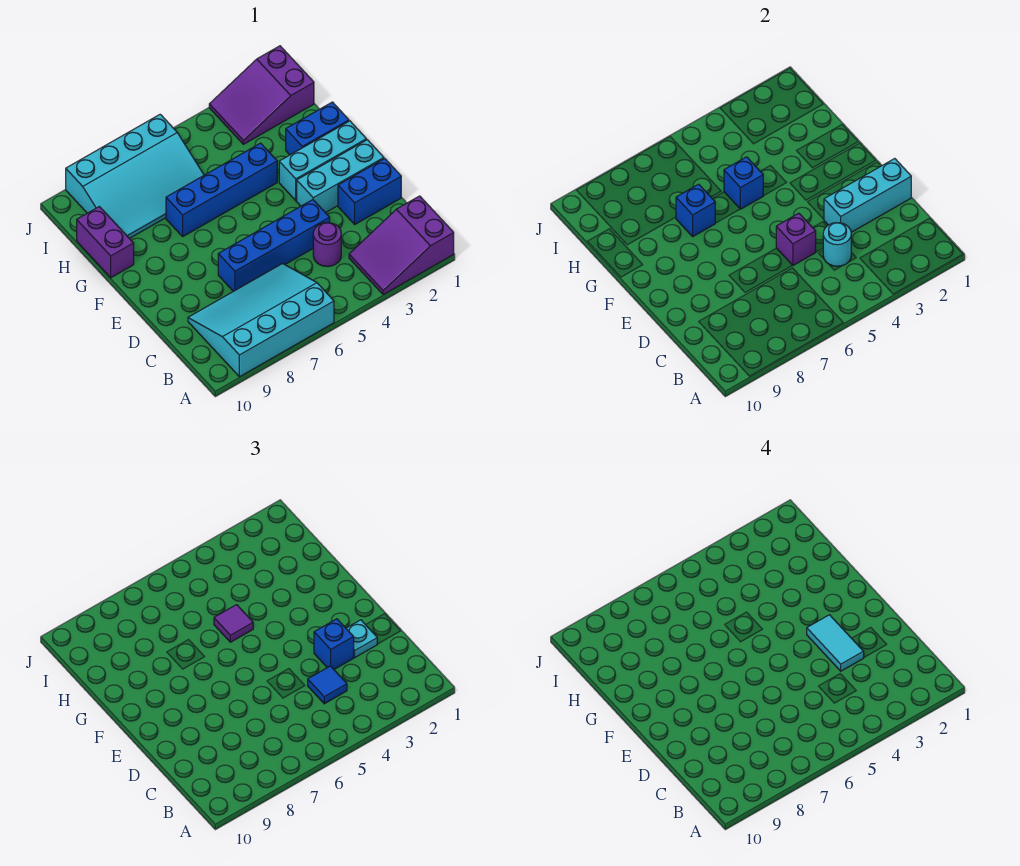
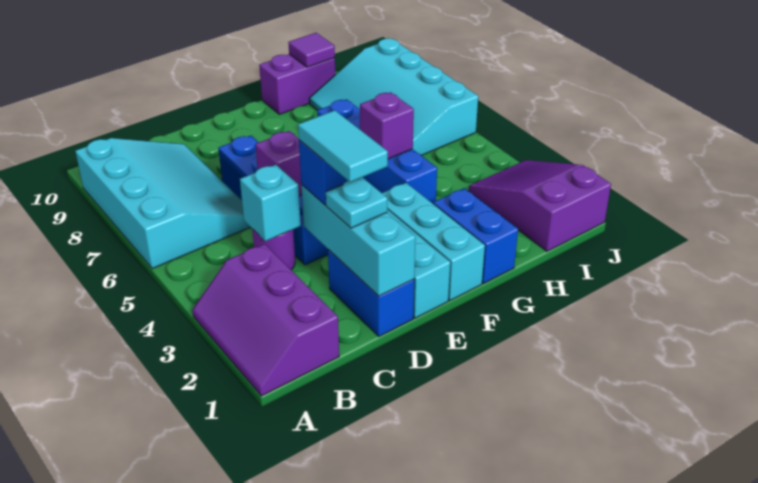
purple 2x3 slope [349,196,454,295] -> purple 2x3 slope turned to [192,244,339,396]
cyan 1x1 round brick [823,223,851,266] -> cyan 1x1 brick [240,165,301,241]
blue 1x1 tile [308,666,347,704] -> none
cyan 1x2 tile [807,615,864,671] -> cyan 1x2 tile turned to [298,110,388,182]
blue 1x1 brick [724,157,763,209] -> purple 1x1 brick [360,92,414,159]
purple 1x1 tile [214,605,253,642] -> purple 1x1 tile moved to [288,33,335,67]
blue 1x1 brick [676,184,715,236] -> none

